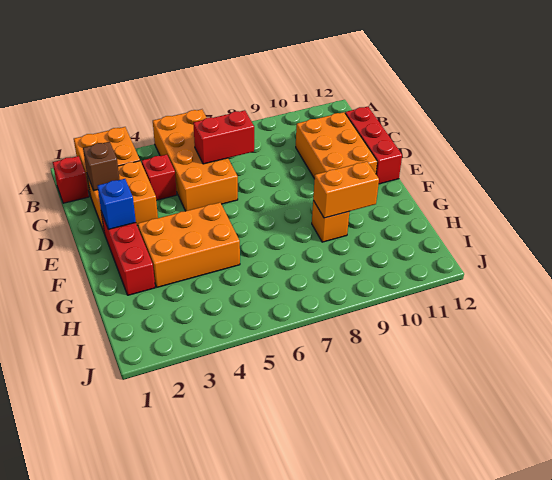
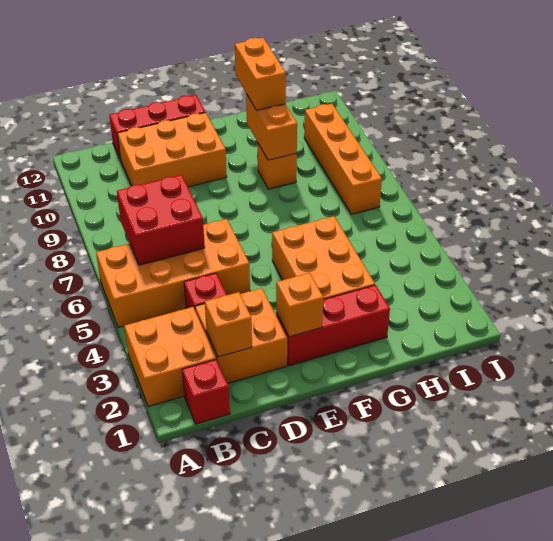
brown 1x1 brick [83,142,120,190] -> orange 1x1 brick [205,292,252,357]
red 1x2 brick [193,110,254,164] -> red 2x2 brick [117,175,205,265]
blue 1x1 brick [98,179,136,229] -> orange 1x1 brick [276,273,323,337]
none -> orange 1x2 brick [235,38,286,110]
none -> orange 1x4 brick [304,104,382,214]

